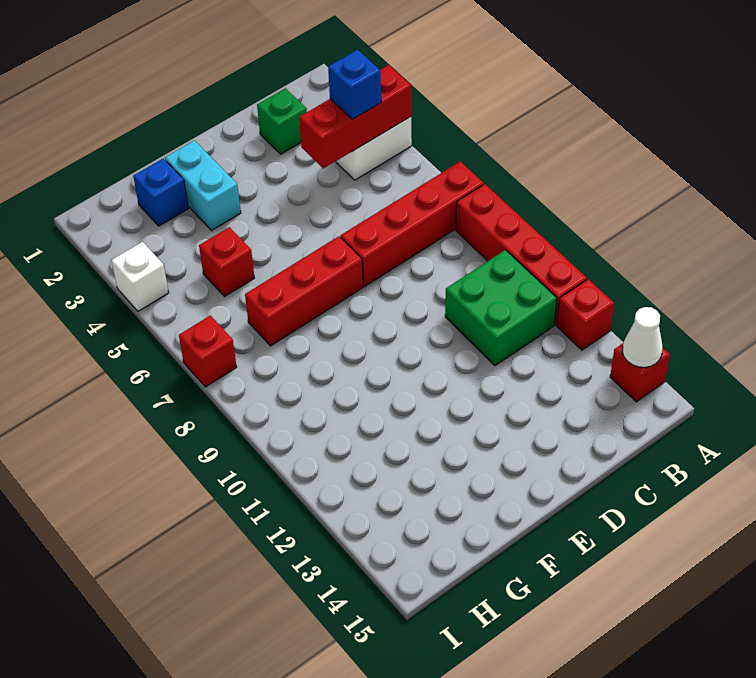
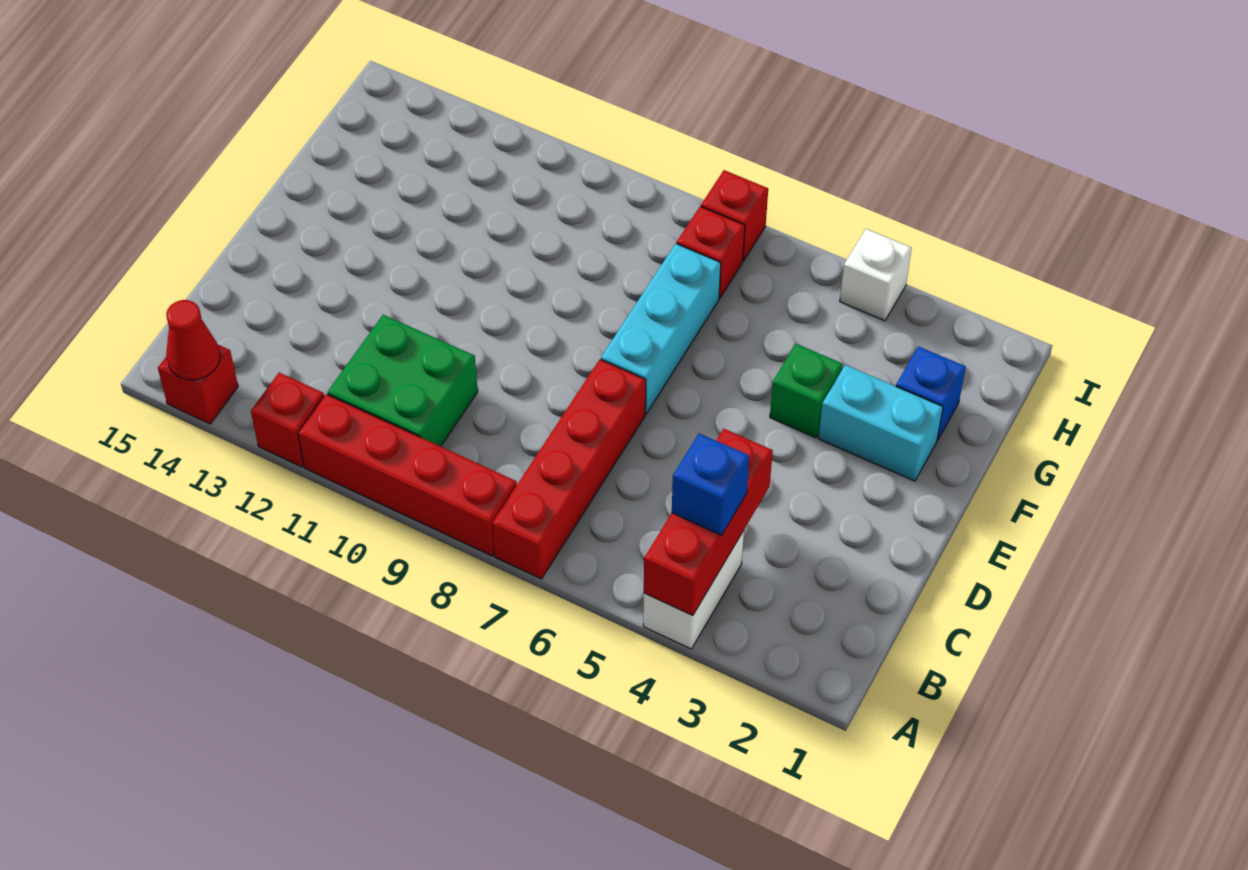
white 1x1 cone [623,307,663,367] -> red 1x1 cone [166,300,220,380]
green 1x1 brick [257,88,307,154] -> green 1x1 brick moved to [770,344,843,438]
red 1x3 brick [245,236,363,346] -> cyan 1x3 brick [601,244,721,414]
red 1x1 brick [199,227,254,297] -> red 1x1 brick moved to [677,207,745,298]

